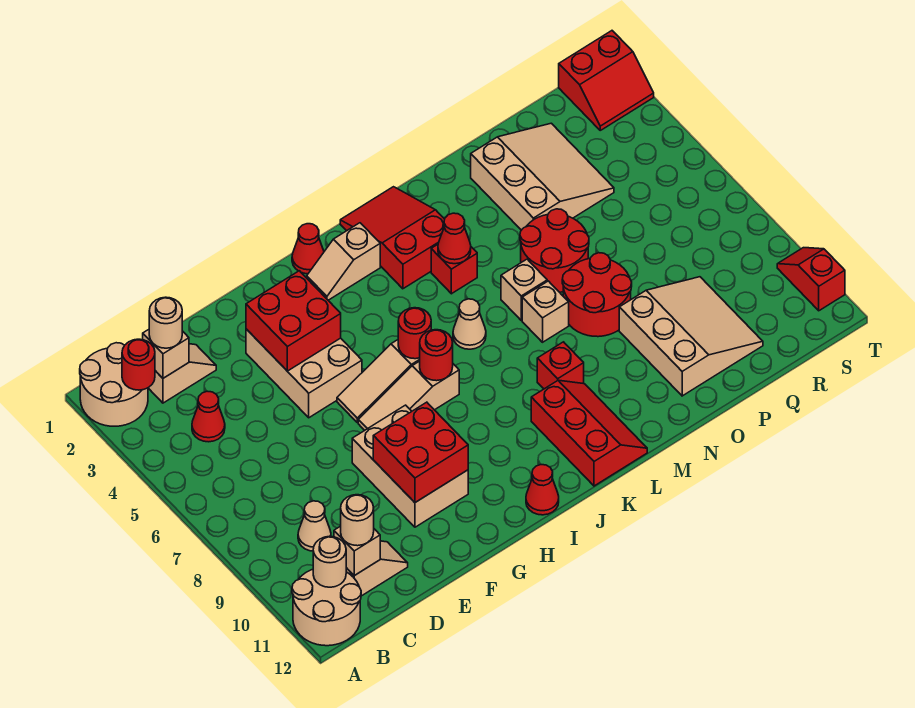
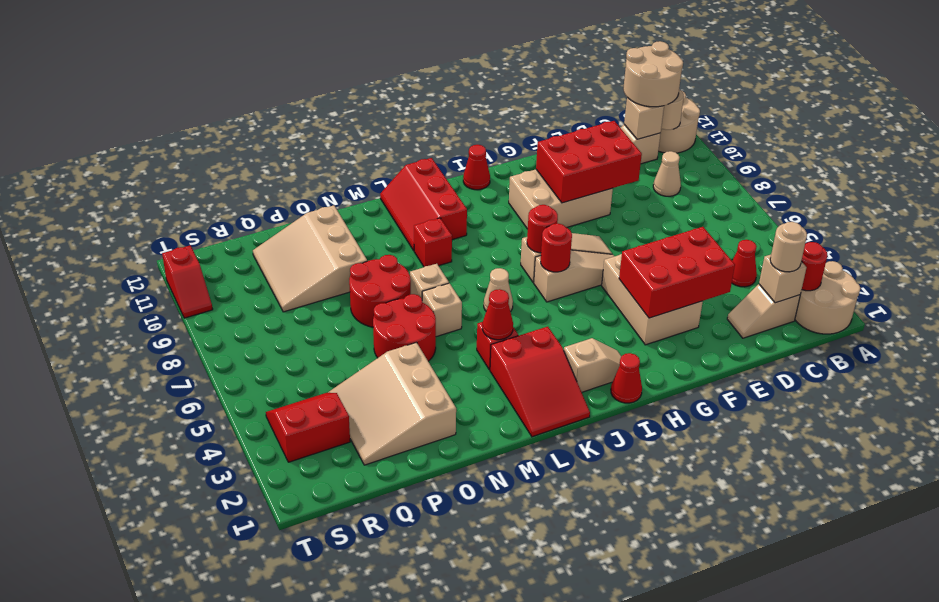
tan 1x1 round brick [341,495,374,546] -> tan 2x2 round brick [623,41,683,107]
red 2x2 brick [246,271,341,371] -> red 2x3 brick [619,227,735,318]
tan 2x3 brick [352,405,468,527] -> tan 2x3 brick turned to [509,169,613,229]
red 2x2 brick [373,402,468,502] -> red 2x3 brick [536,121,642,203]
red 2x2 slope [559,31,654,130] -> red 2x2 slope moved to [266,393,350,462]

